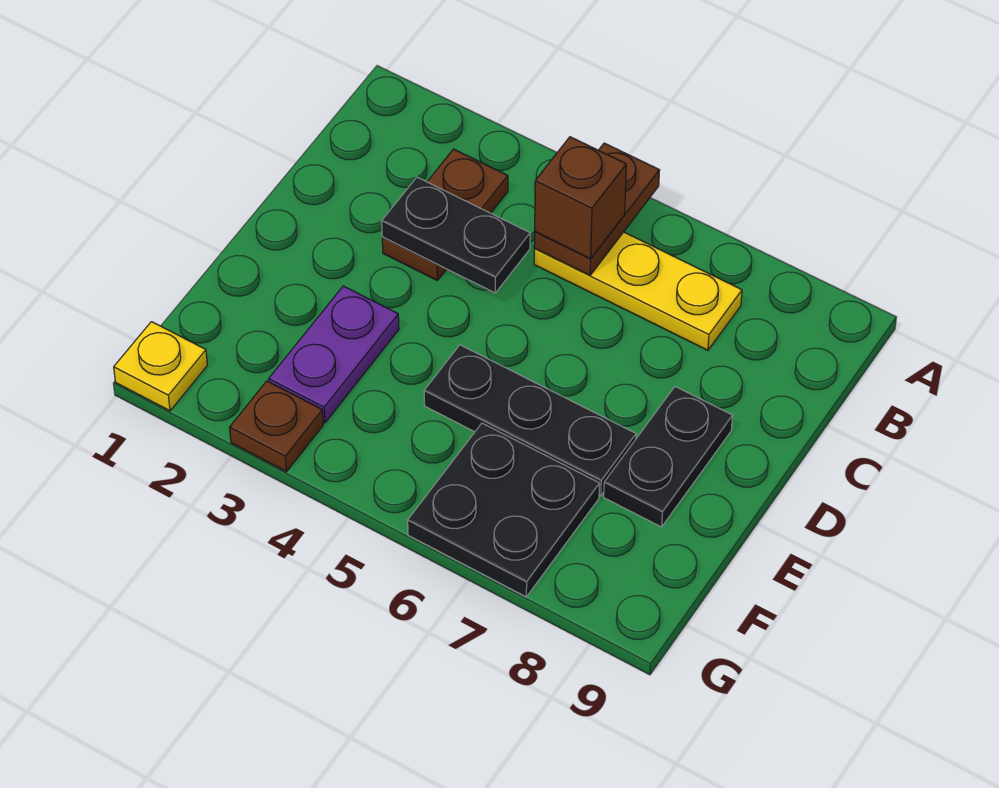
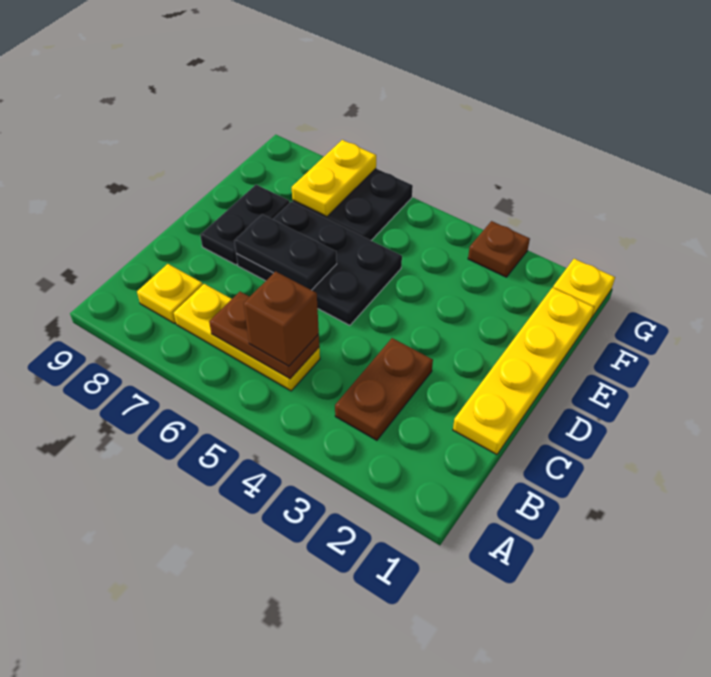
brown 1x2 plate [534,143,660,275] -> brown 1x2 plate turned to [209,292,319,379]
none -> yellow 1x1 plate [137,264,203,323]
none -> yellow 1x4 plate [453,288,594,454]
black 1x2 plate [382,177,530,293] -> black 1x2 plate moved to [234,214,337,290]
purple 1x2 plate [269,286,399,423] -> none
black 1x3 plate [424,345,636,496] -> black 2x3 plate [236,202,402,325]
none -> yellow 1x2 plate [292,140,376,217]

